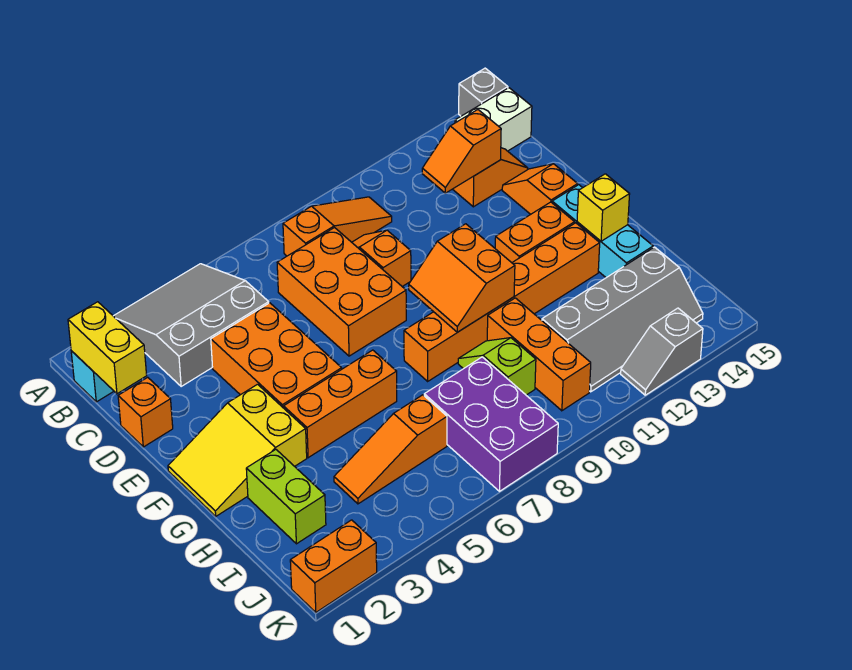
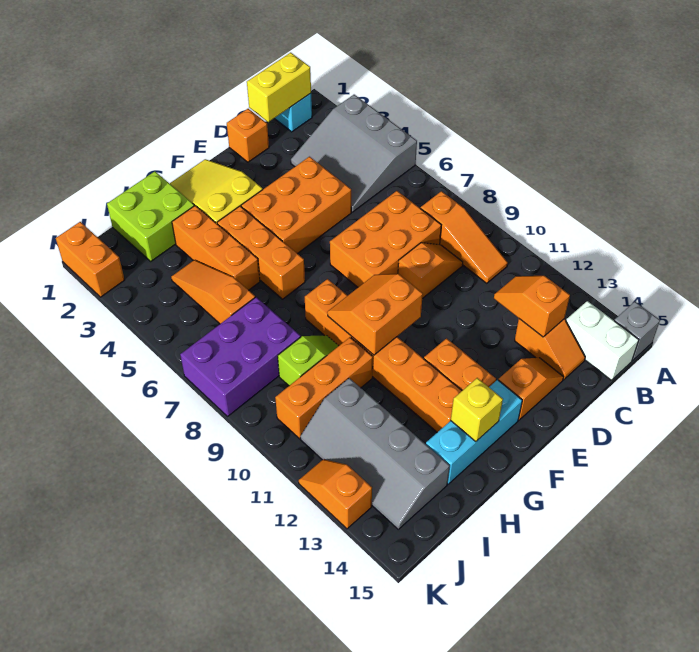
grey 3x3 slope [114,264,269,387] -> grey 3x3 slope turned to [291,95,417,212]
lime 1x2 brick [246,450,326,544] -> lime 2x2 brick [107,171,194,261]
none -> orange 1x3 brick [172,206,260,290]
grey 1x2 slope [621,308,703,395] -> orange 1x2 slope [299,459,372,529]

